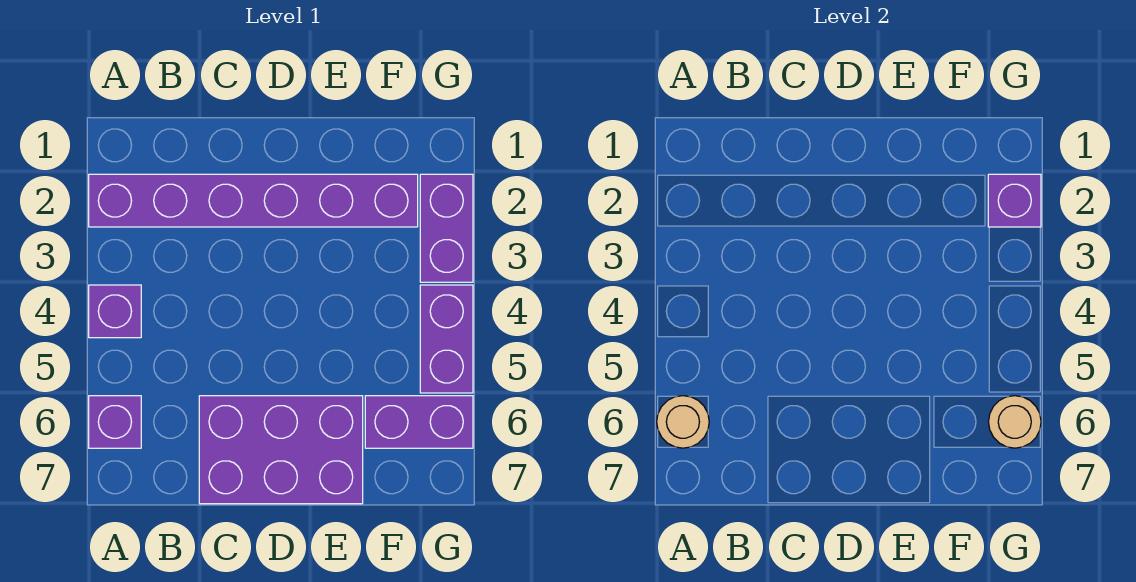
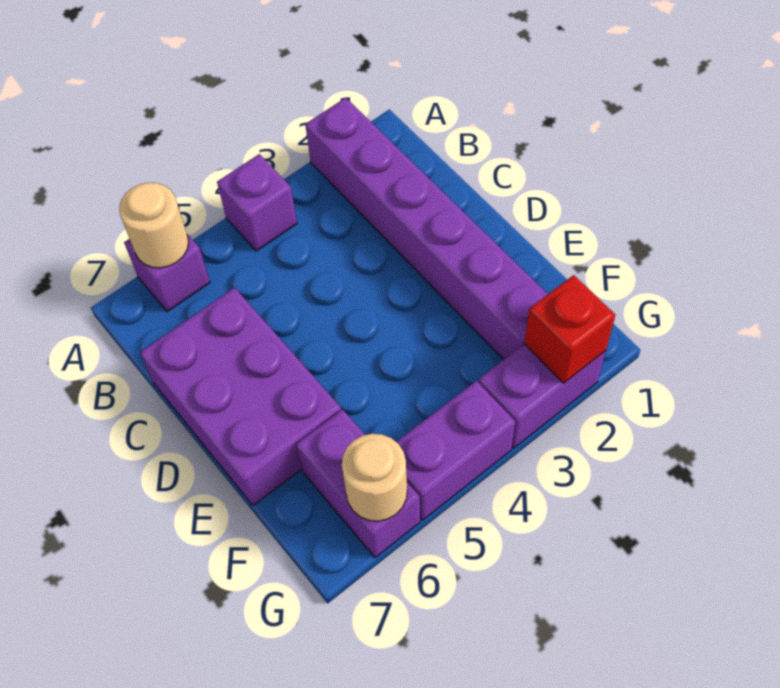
purple 1x1 brick [988,174,1041,227] -> red 1x1 brick [524,275,615,383]

